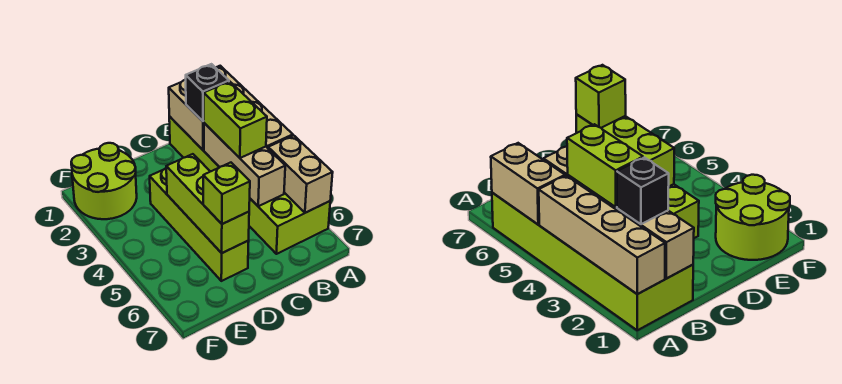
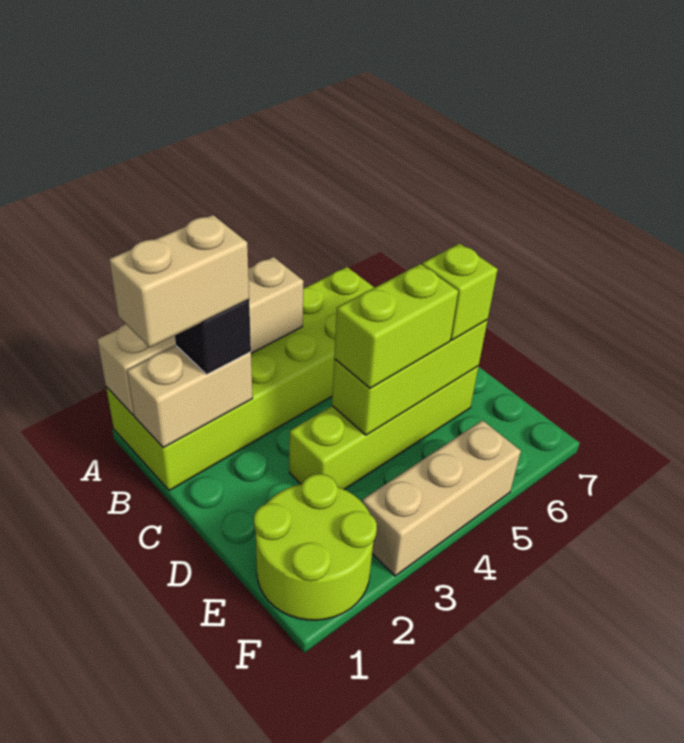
tan 1x2 brick [268,135,333,213] -> tan 1x2 brick moved to [109,215,249,348]
tan 1x3 brick [204,123,285,206] -> tan 1x3 brick moved to [362,420,521,576]
lime 1x2 brick [204,81,267,158] -> lime 1x2 brick moved to [334,264,458,388]

